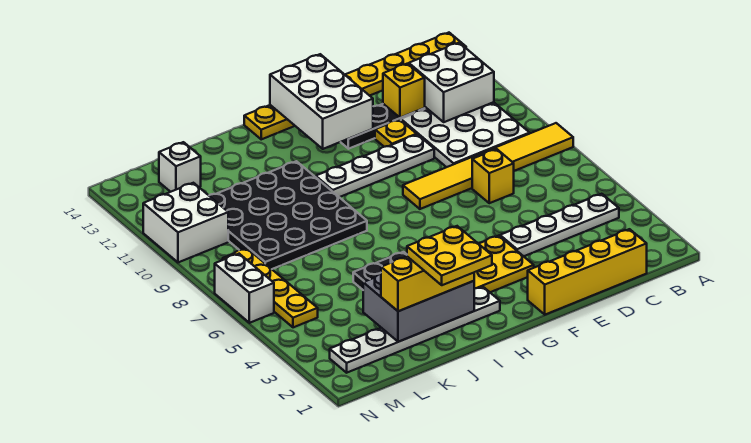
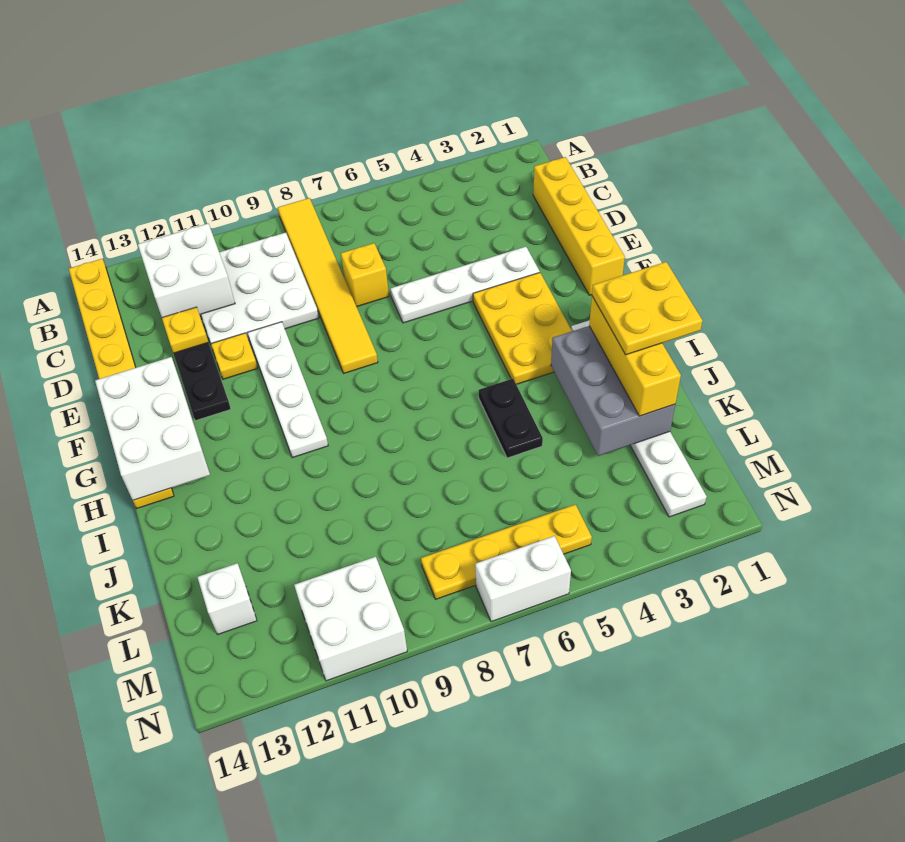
white 1x4 plate [500,194,619,256] -> white 1x4 plate turned to [390,247,540,323]
yellow 1x1 brick [383,64,425,118] -> yellow 1x1 plate [162,307,208,353]
white 2x3 brick [270,54,373,149] -> white 2x3 brick turned to [95,357,210,500]
black 4x4 plate [209,161,367,269] -> none

